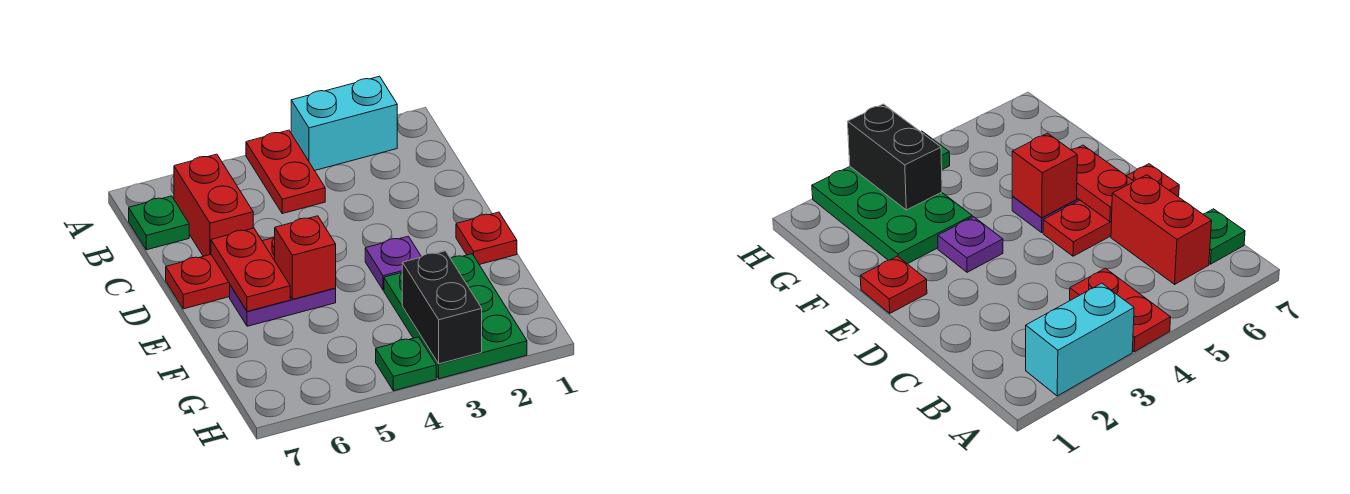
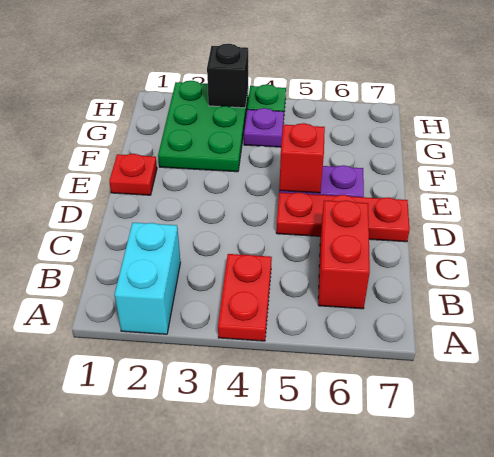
cyan 1x2 brick [291,76,397,171] -> cyan 1x2 brick turned to [115,223,180,334]
green 1x1 plate [129,196,189,250] -> none
red 1x2 plate [211,228,290,312] -> none
purple 1x1 plate [365,236,421,290] -> purple 1x1 plate moved to [244,108,284,147]
black 1x2 brick [402,251,482,364] -> black 1x1 brick [207,44,248,108]

